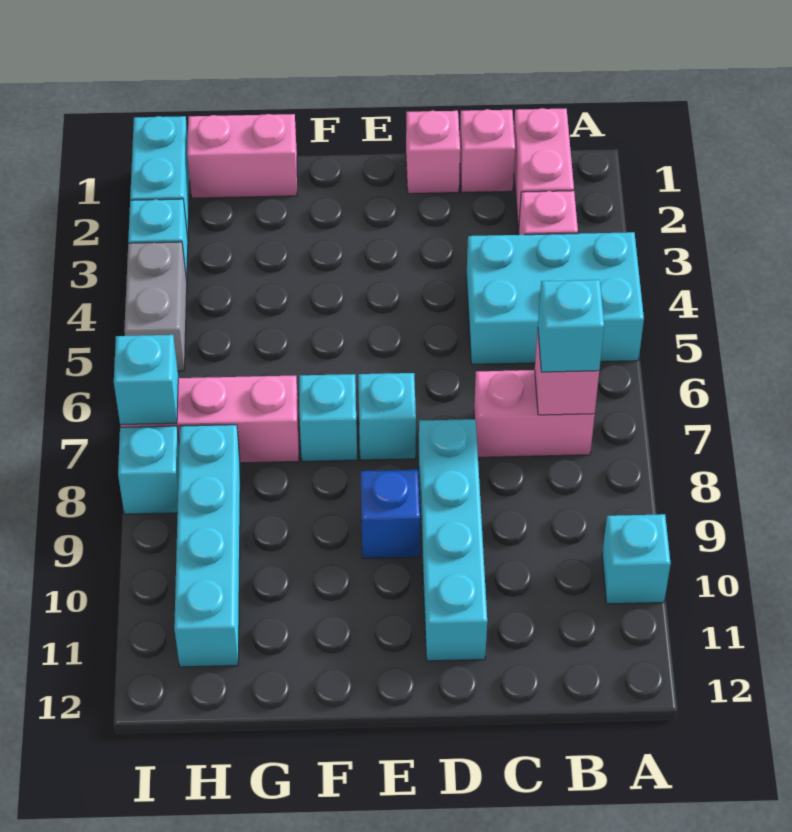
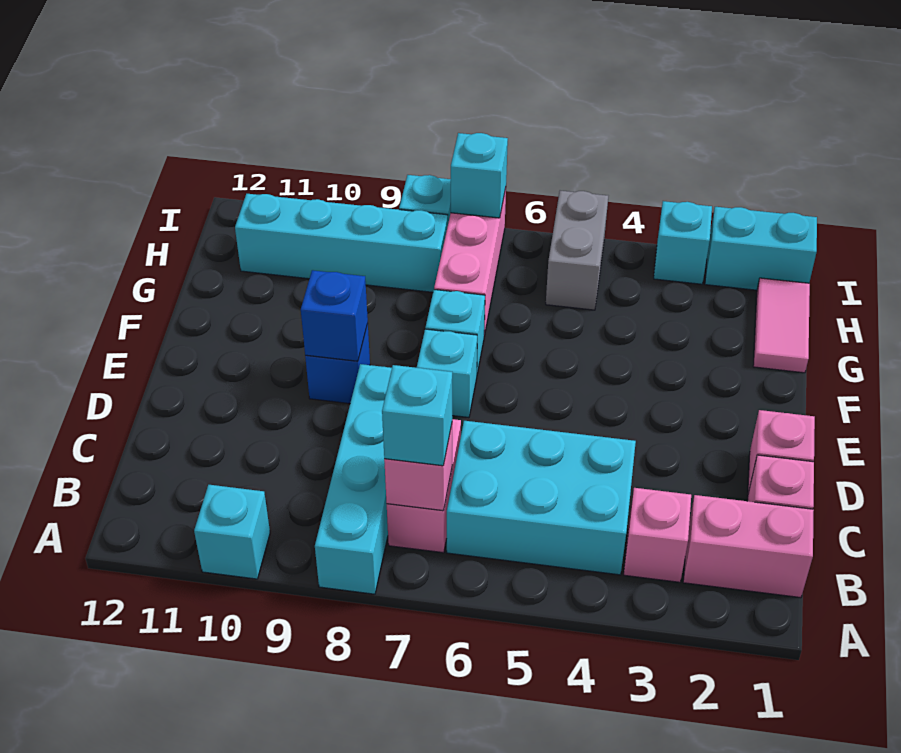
cyan 2x3 brick [466,232,644,364] -> cyan 2x3 brick turned to [447,421,636,575]
cyan 1x4 brick [418,419,487,661] -> cyan 1x4 brick turned to [315,364,392,594]
none -> blue 1x1 brick [301,270,368,361]
pink 1x2 brick [187,114,297,198] -> pink 1x2 tile [753,278,810,373]
grey 1x2 brick [124,242,187,371] -> grey 1x2 brick turned to [546,191,608,310]

